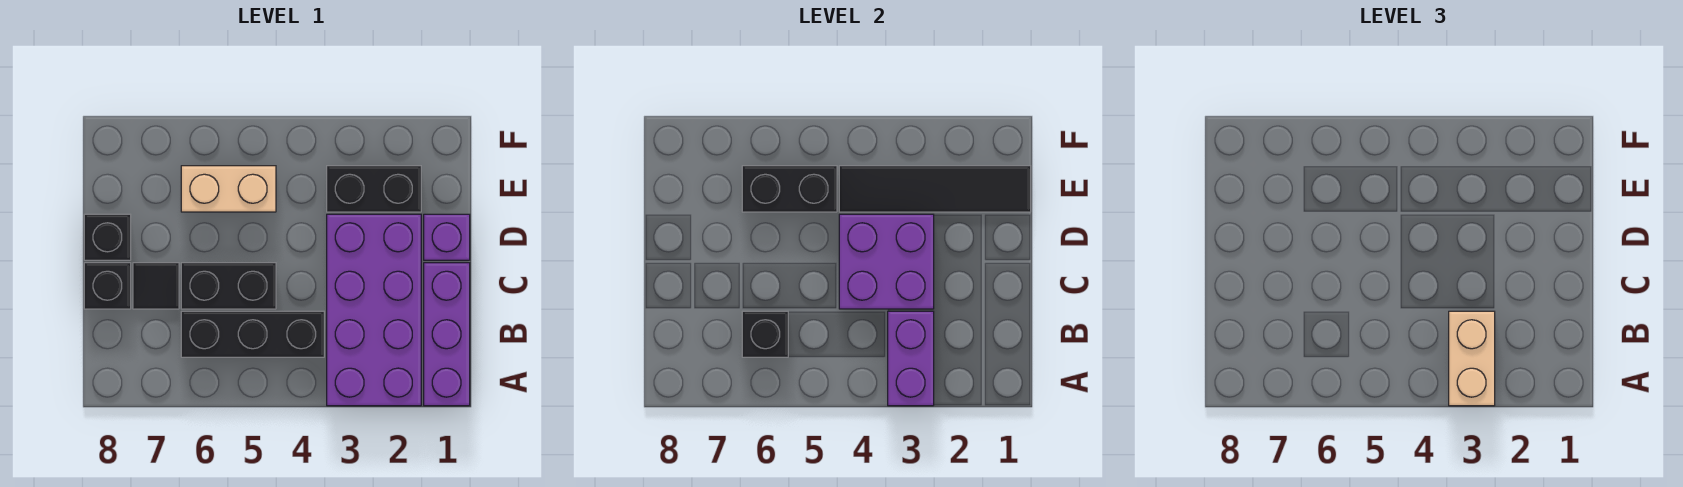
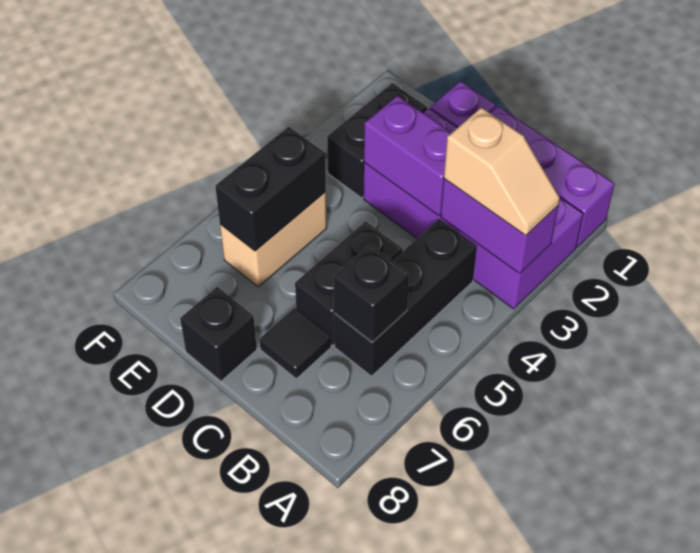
tan 1x2 brick [1449,311,1495,406] -> tan 1x2 slope [444,108,560,236]
purple 2x2 brick [839,214,934,309] -> purple 1x2 brick [364,96,452,215]
black 1x1 brick [84,263,131,309] -> none
black 1x4 tile [839,166,1031,212] -> none

